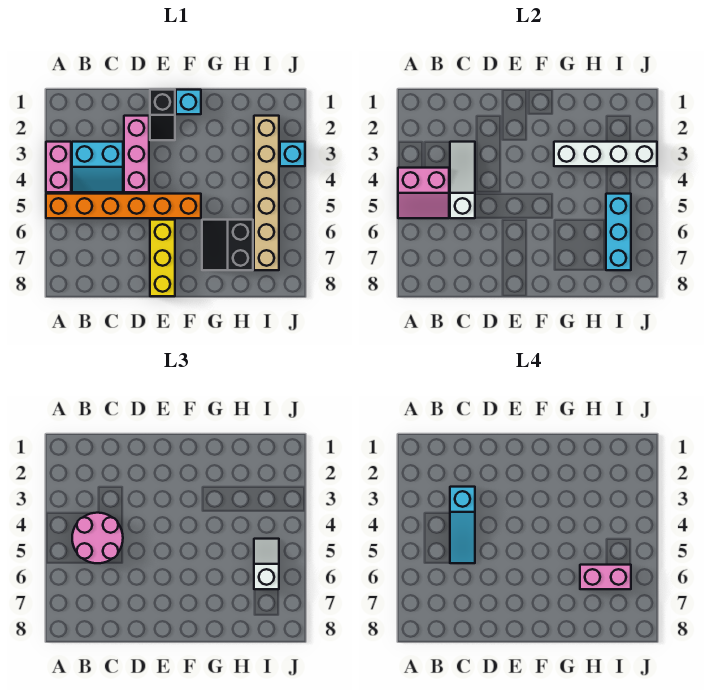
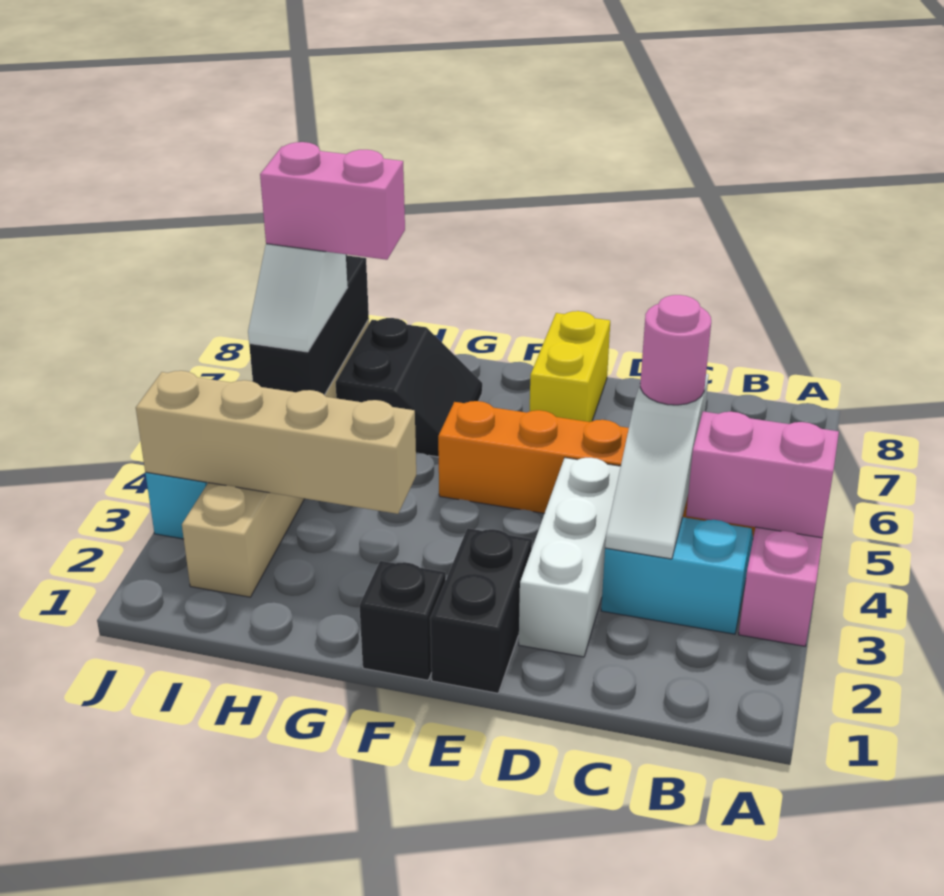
pink 2x2 round brick [72,513,123,563] -> pink 1x1 round brick [640,295,711,405]
cyan 1x3 slope [450,487,475,563] -> none
pink 1x3 brick [124,116,149,192] -> white 1x3 brick [519,458,621,657]
black 1x2 slope [150,90,175,140] -> black 1x2 brick [430,528,532,693]
yellow 1x3 brick [150,220,175,296] -> yellow 1x2 brick [530,311,610,422]
cyan 1x1 brick [176,90,201,114] -> black 1x1 brick [359,561,446,680]
white 1x4 brick [554,142,657,166] -> tan 1x4 brick [136,371,416,514]
cyan 1x3 brick [606,194,631,270] -> black 1x3 brick [249,254,369,395]

